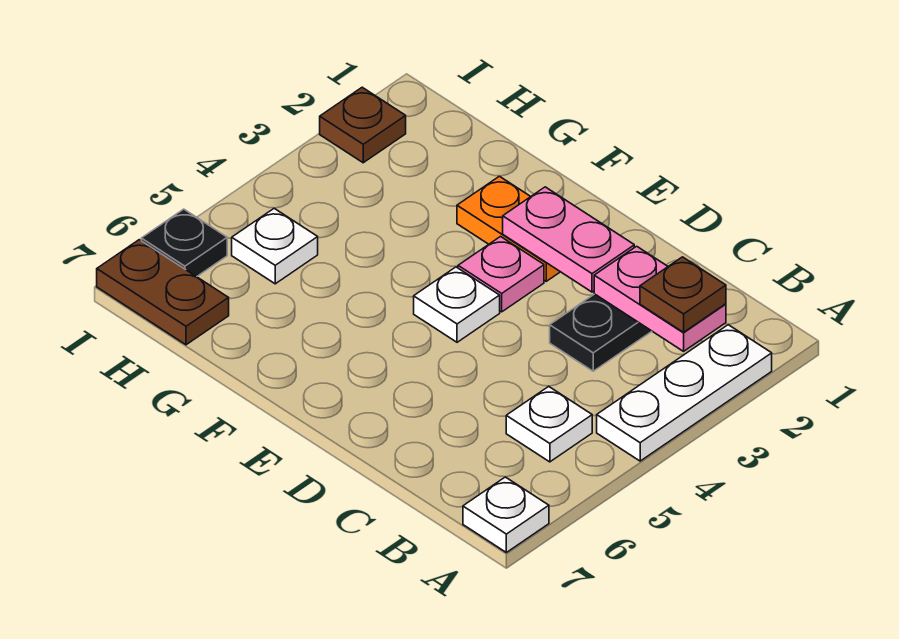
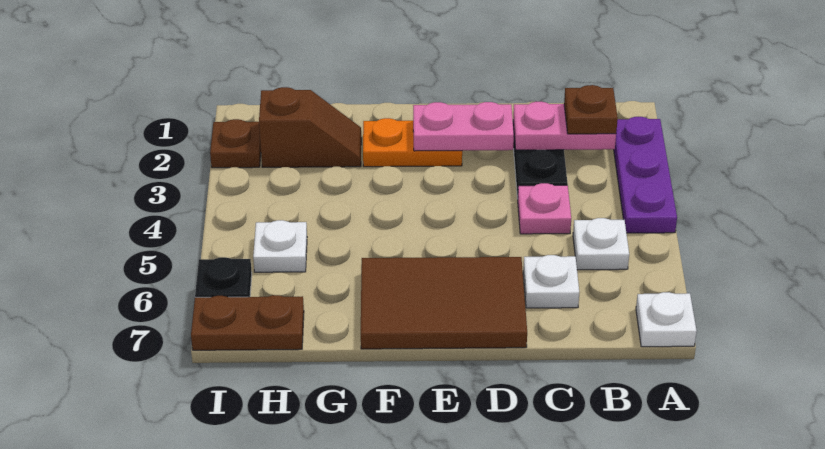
white 1x3 plate [597,325,772,461] -> purple 1x3 plate [614,117,677,233]
none -> brown 2x3 tile [361,257,527,349]
pink 1x1 plate [458,237,544,312] -> pink 1x1 plate moved to [517,183,571,234]
white 1x1 plate [414,267,500,342] -> white 1x1 plate moved to [523,255,579,308]
none -> brown 1x2 slope [259,87,361,167]

